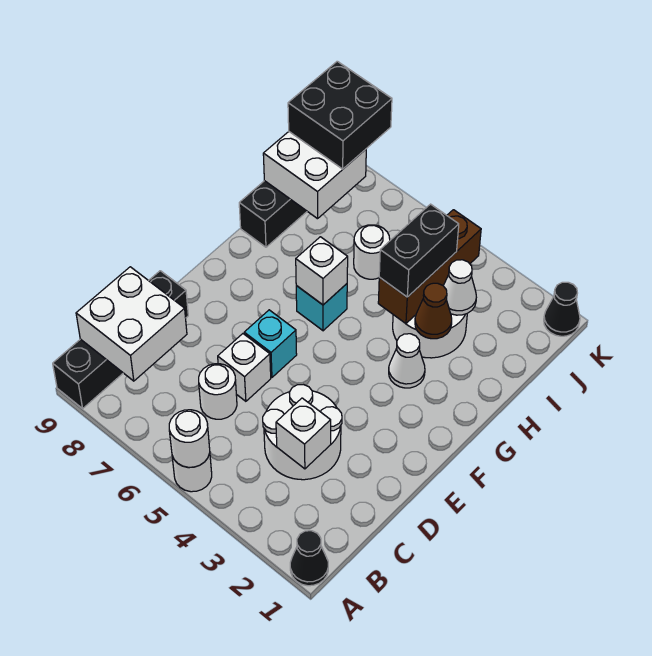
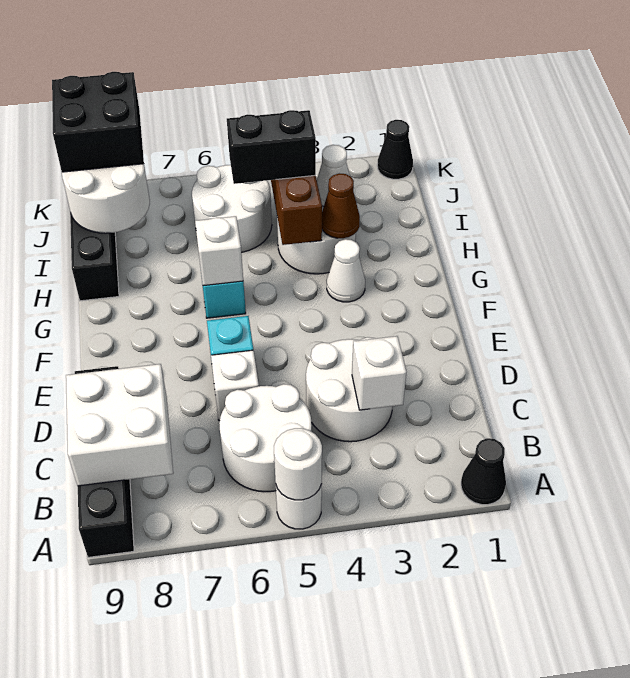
white 1x1 round brick [199,364,237,419] -> white 2x2 round brick [219,384,312,492]
black 1x2 brick [379,204,459,297] -> black 1x2 brick turned to [227,110,316,184]
white 1x1 round brick [354,225,390,279] -> white 2x2 round brick [192,165,272,252]
white 2x2 brick [263,132,366,219] -> white 2x2 round brick [62,164,150,233]

